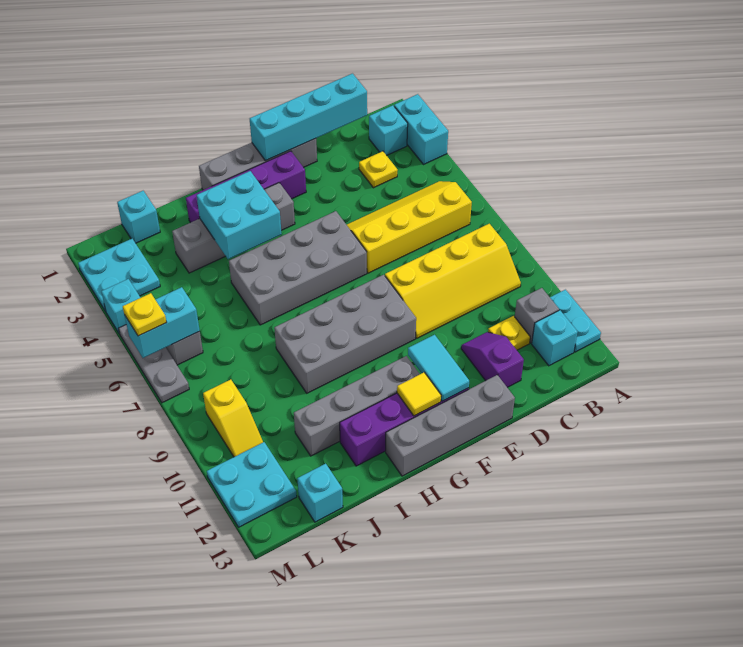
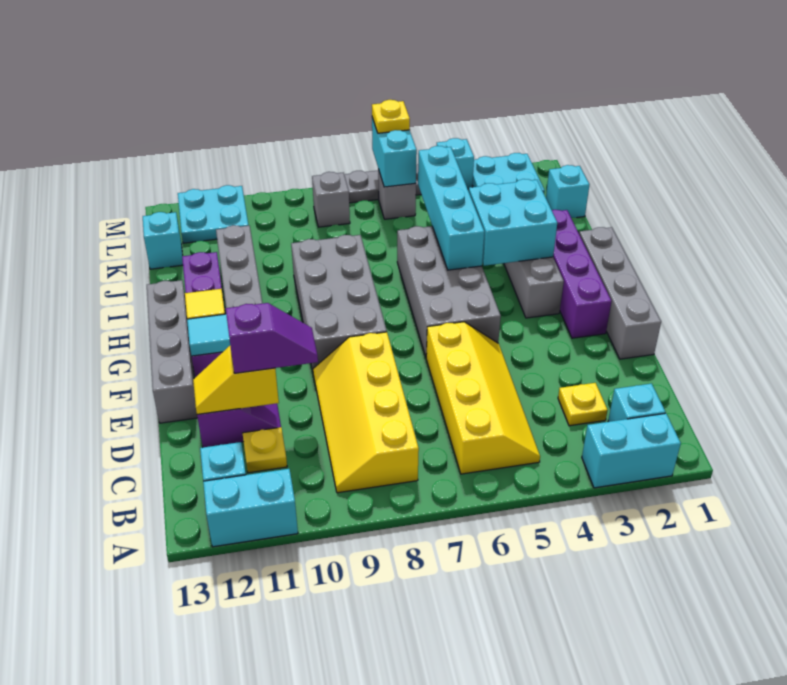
cyan 1x2 plate [550,290,601,352] -> cyan 1x2 brick [203,469,298,547]
grey 1x1 brick [515,288,559,343] -> grey 1x1 brick moved to [312,172,350,227]
cyan 1x4 brick [250,74,367,161] -> cyan 1x4 brick moved to [418,146,484,270]
none -> purple 1x2 slope [226,303,318,373]
yellow 1x2 slope [203,380,263,457] -> yellow 1x2 slope moved to [193,346,279,414]

